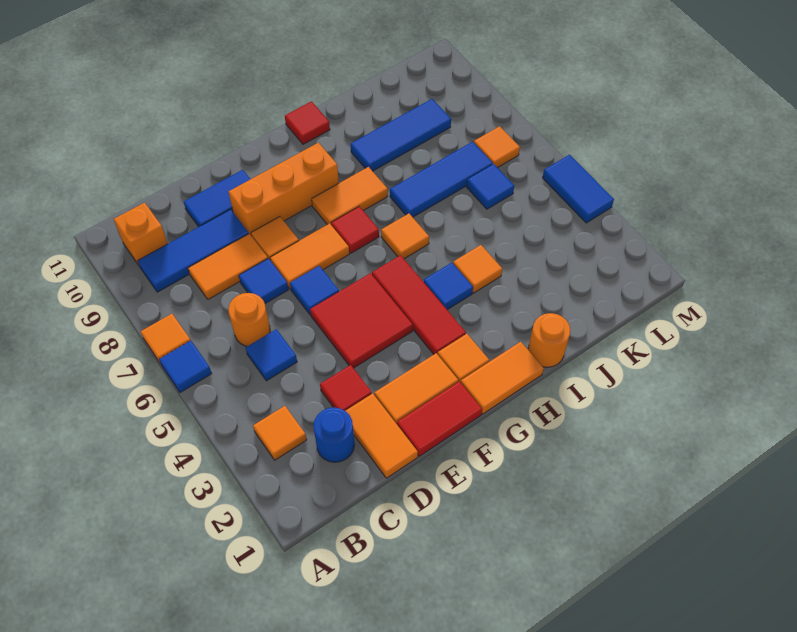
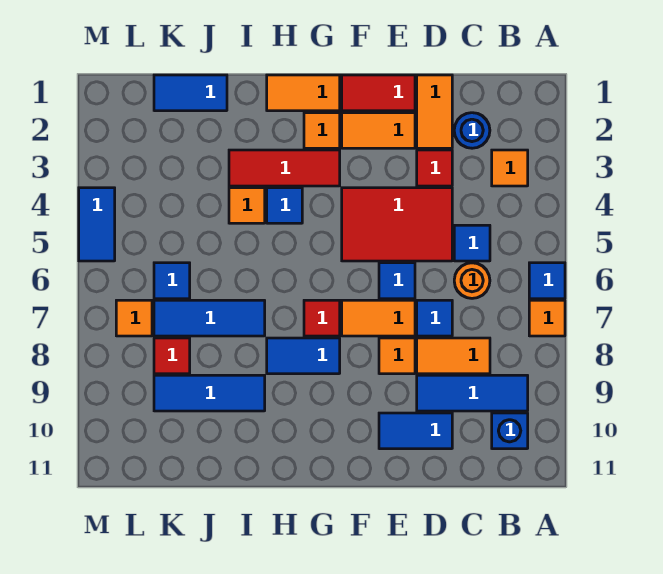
orange 1x1 brick [114,203,168,267] -> blue 1x1 brick [492,413,528,449]
red 2x2 tile [310,273,413,368] -> red 2x3 tile [342,188,452,261]
orange 1x3 brick [229,143,339,236] -> none
red 1x3 tile [372,255,466,354] -> red 1x3 tile turned to [229,150,340,186]
orange 1x2 tile [312,167,388,225] -> blue 1x2 tile [267,338,340,374]
orange 1x1 tile [381,214,429,259] -> none
red 1x1 tile [285,102,330,144] -> red 1x1 tile moved to [154,338,190,374]
orange 1x1 round brick [528,313,570,367] -> none
none -> blue 1x2 tile [154,75,227,111]

